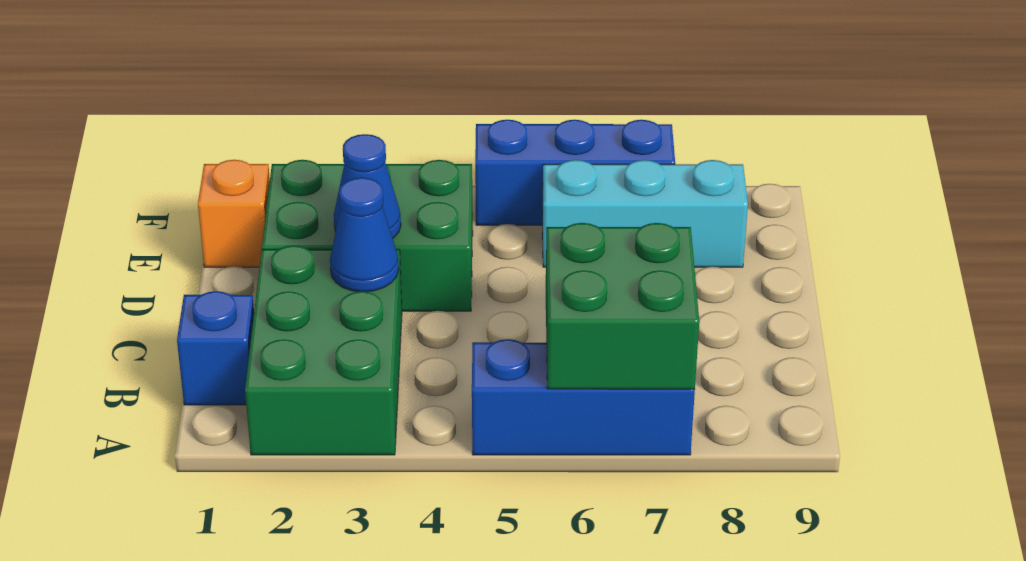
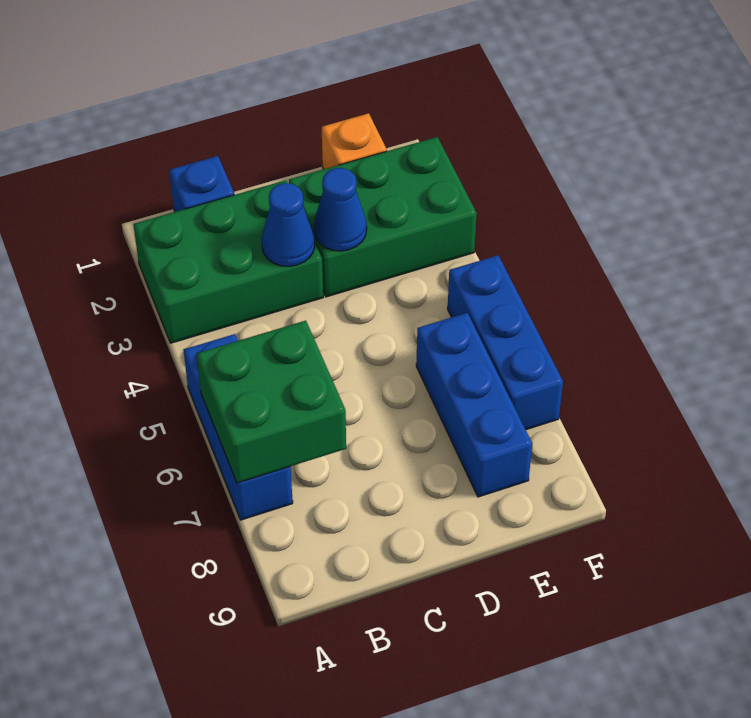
green 2x3 brick [262,160,473,311] -> green 2x3 brick turned to [289,137,477,297]
cyan 1x3 brick [542,160,748,267] -> blue 1x3 brick [416,313,532,497]

